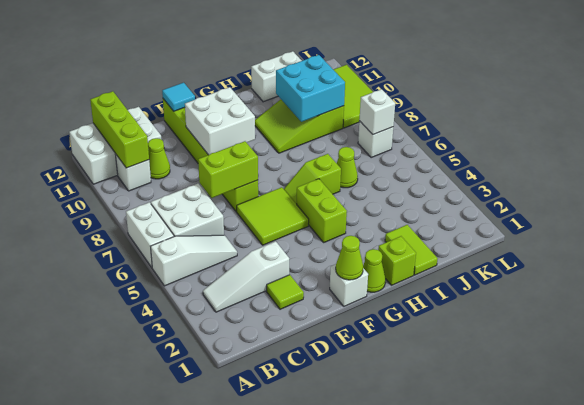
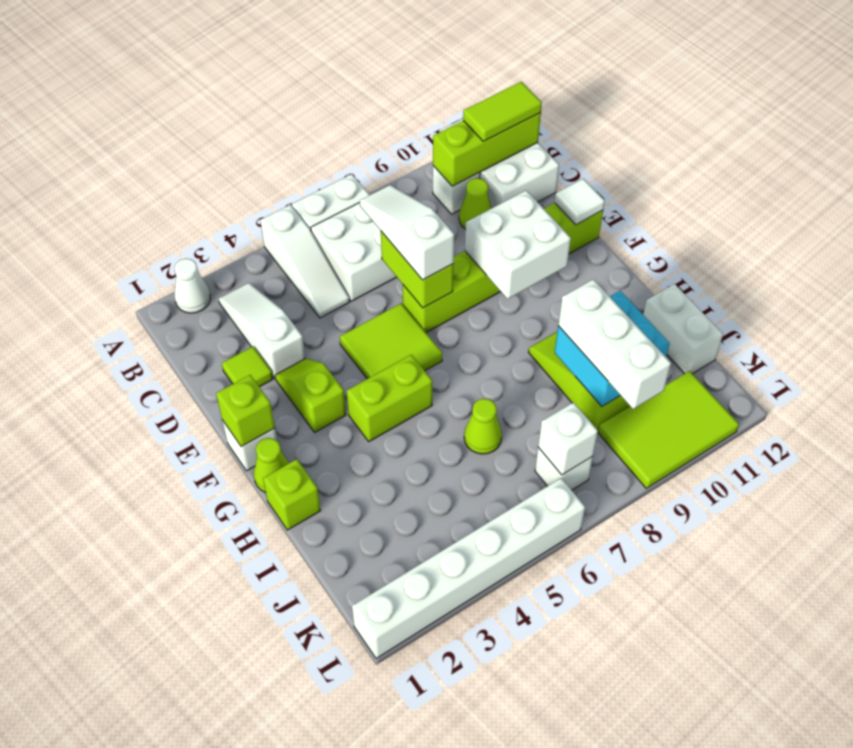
none -> white 1x1 cone [174,258,210,313]
none -> white 1x3 slope [360,185,454,280]
cyan 1x1 tile [162,83,195,111] -> white 1x1 tile [555,179,605,225]
lime 1x1 cone [336,236,363,280] -> lime 1x1 brick [216,375,275,447]
lime 1x2 slope [284,154,341,204] -> lime 1x2 slope moved to [275,358,346,432]
lime 1x2 tile [385,225,438,275] -> lime 1x2 tile moved to [463,82,542,141]
none -> white 1x3 brick [558,279,671,409]
none -> white 1x6 brick [352,478,585,659]

